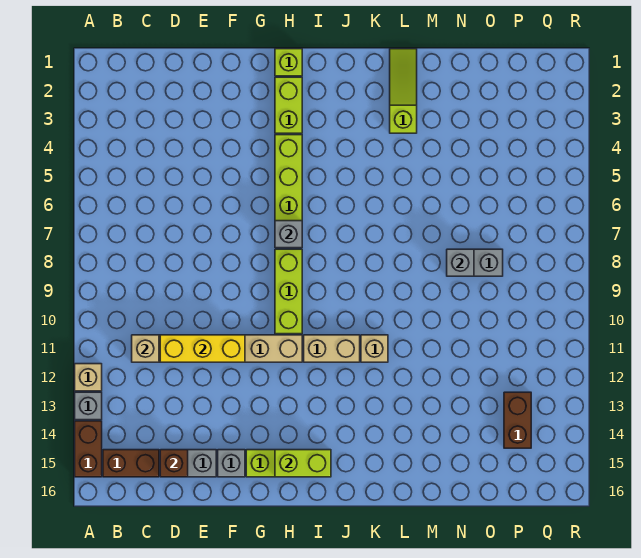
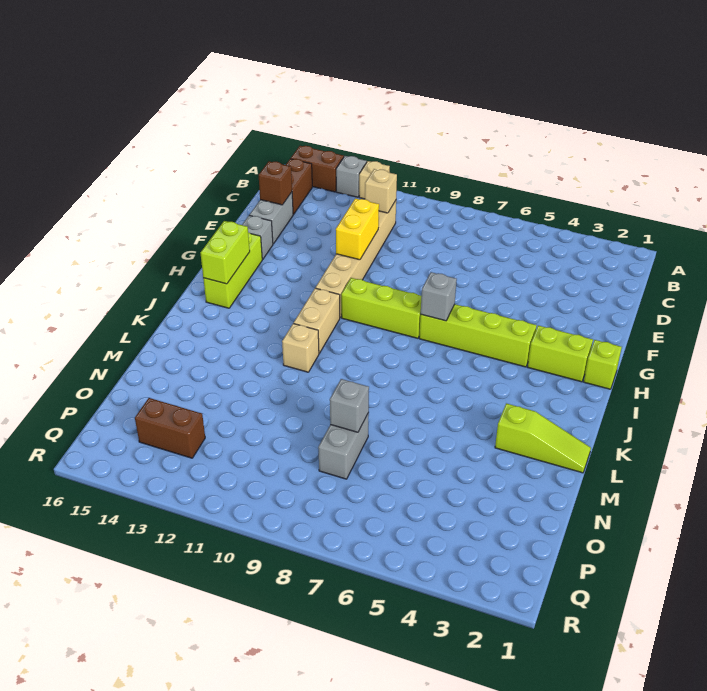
yellow 1x3 brick [160,335,245,362] -> yellow 1x2 brick [336,199,379,260]

